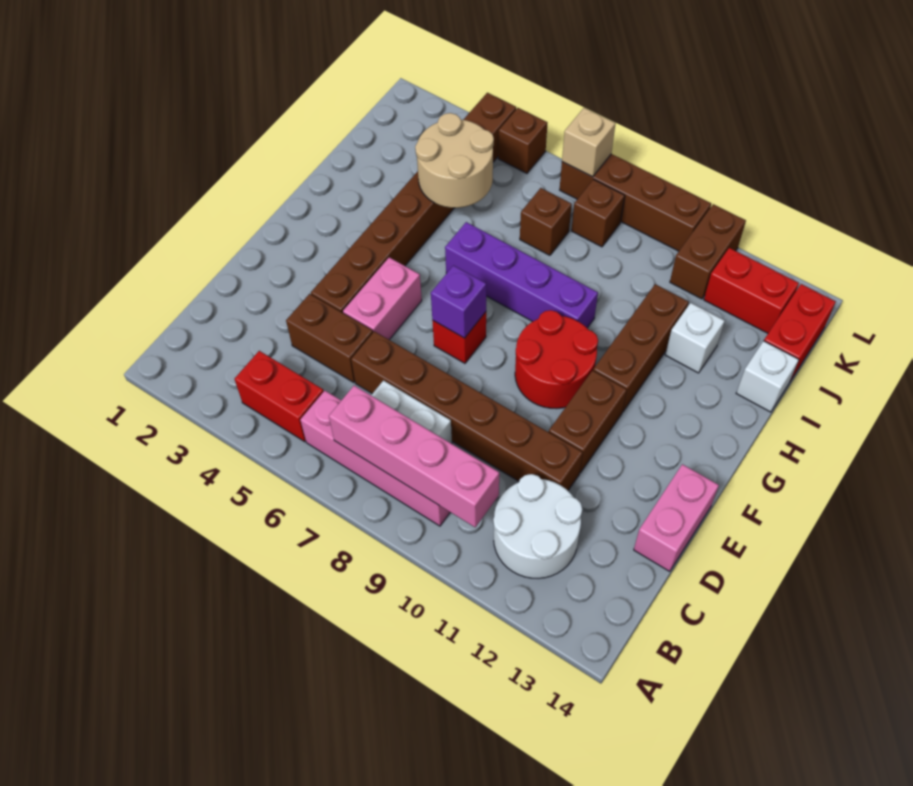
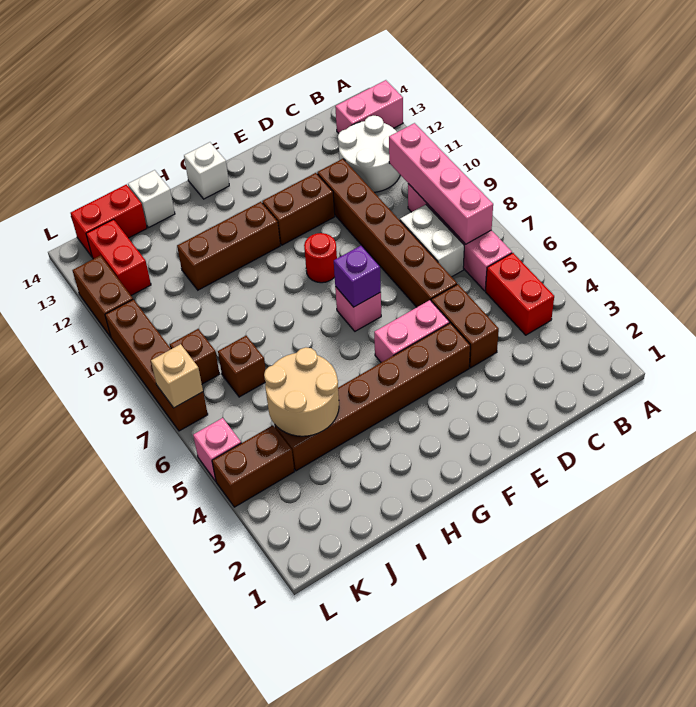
pink 1x2 brick [634,464,719,571] -> pink 1x2 brick moved to [335,80,403,133]
red 1x1 brick [433,312,486,363] -> pink 1x1 brick [335,286,381,331]
red 2x2 round brick [515,310,598,409] -> red 1x1 round brick [304,233,337,283]
purple 1x4 brick [445,222,598,328] -> none
white 1x1 brick [665,303,725,373] -> white 1x1 brick moved to [184,142,229,199]
brown 1x2 brick [670,204,746,299] -> brown 1x2 brick turned to [73,256,133,337]
brown 1x1 brick [498,108,547,173] -> pink 1x1 brick [193,418,241,481]

